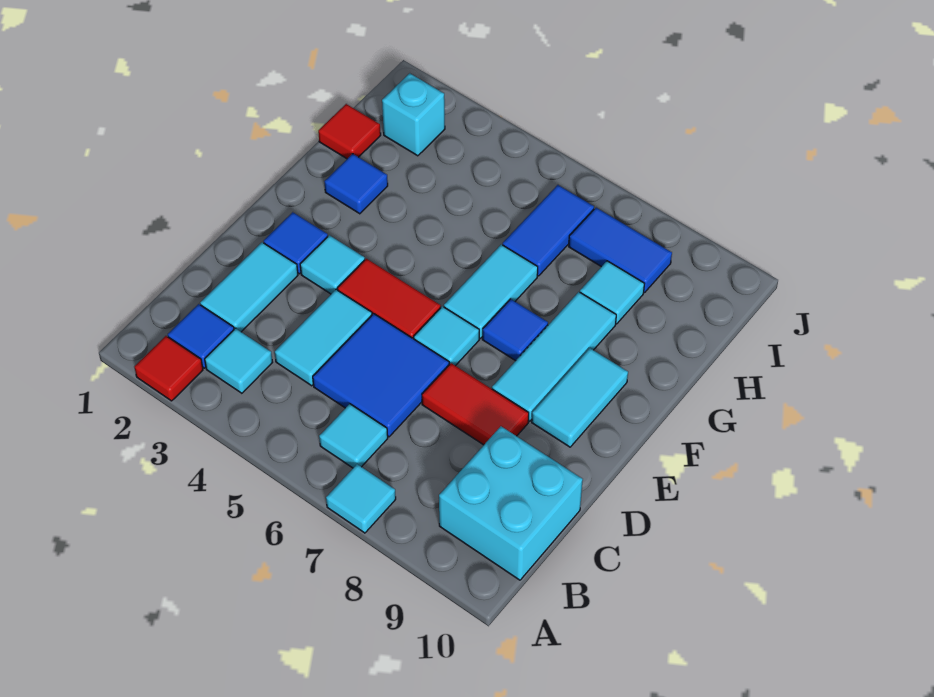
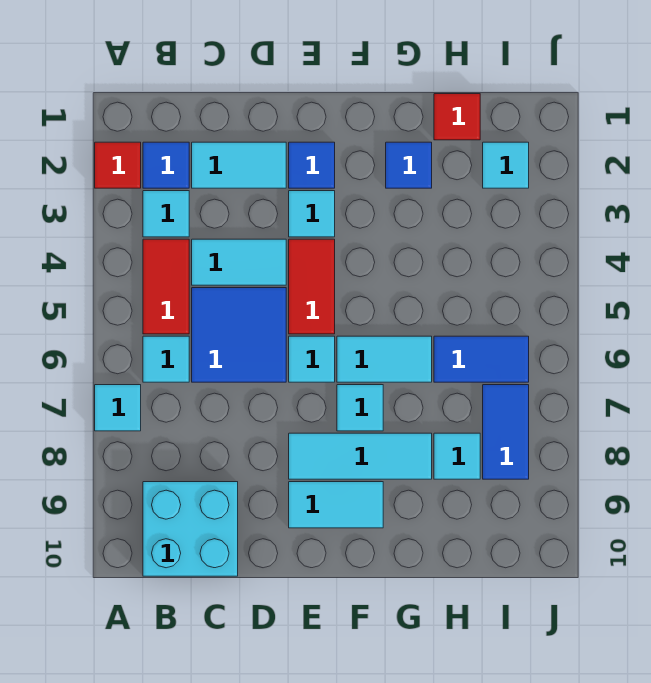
red 1x2 tile [422,363,529,445] -> red 1x2 tile moved to [143,239,189,334]
blue 1x1 tile [482,299,548,361] -> cyan 1x1 tile [337,385,383,431]
cyan 1x1 brick [382,73,445,156] -> cyan 1x1 tile [483,142,529,188]

